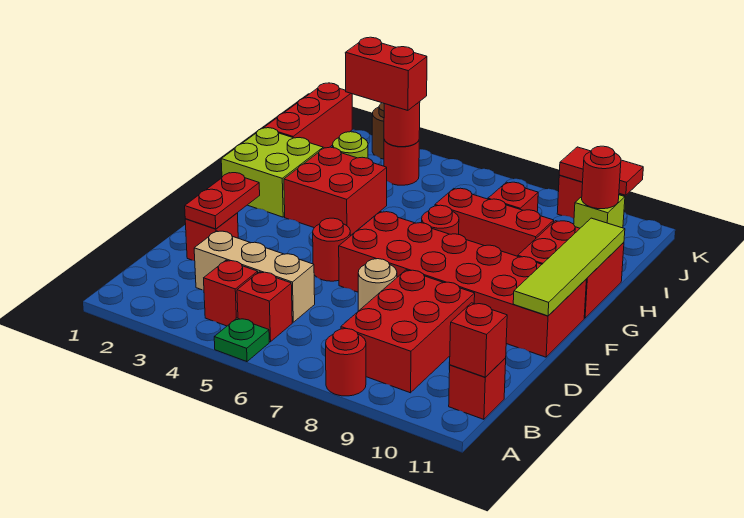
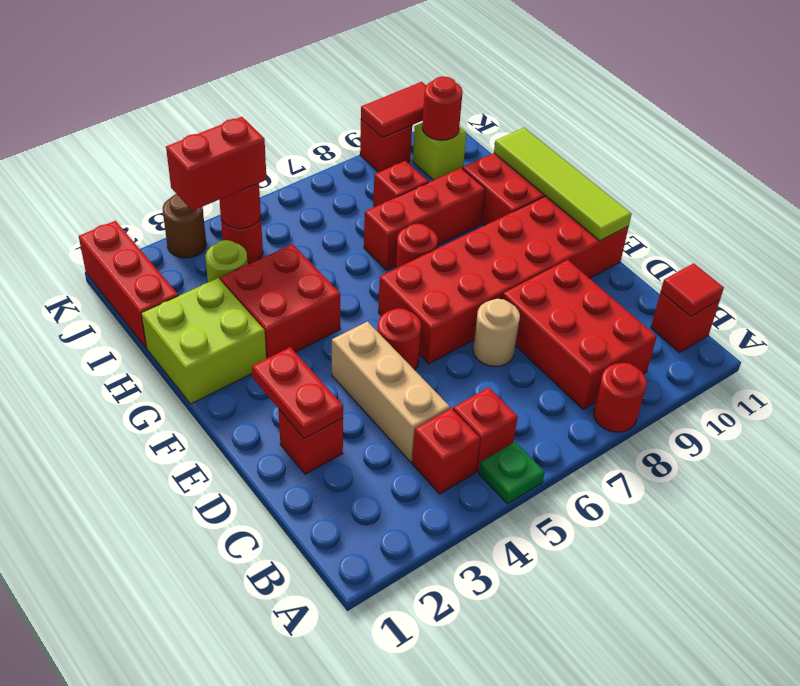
red 1x1 brick [450,303,507,377] -> red 1x1 tile [661,263,724,316]
tan 1x3 brick [194,231,315,322] -> tan 1x3 brick turned to [332,322,450,462]

